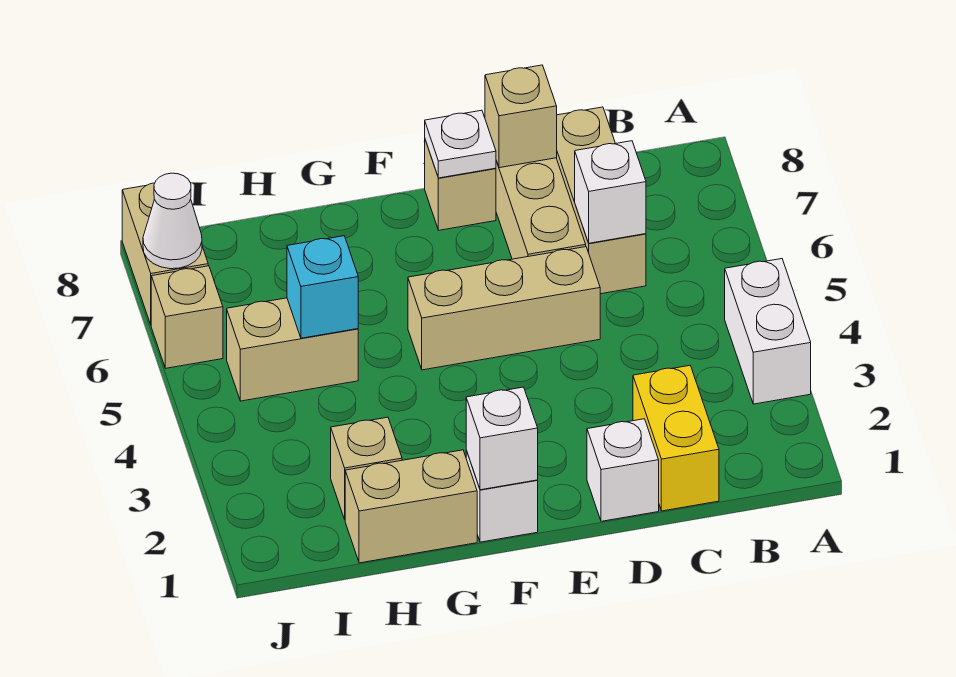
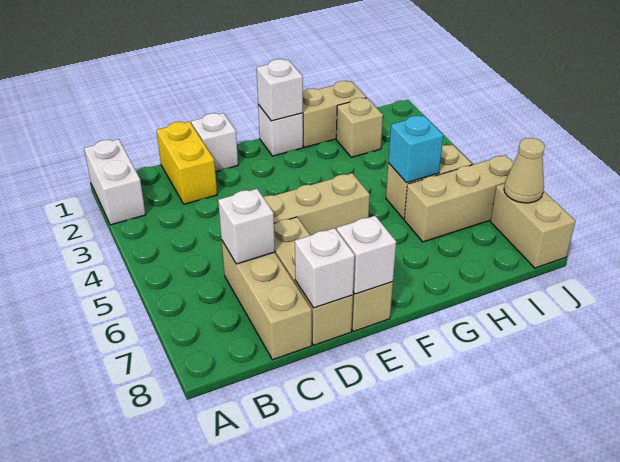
white 1x2 brick [725,259,811,404] -> white 1x2 brick moved to [84,139,146,225]
tan 1x1 brick [485,65,557,168] -> white 1x1 brick [295,228,355,308]
white 1x1 plate [425,110,496,178] -> white 1x1 brick [337,216,396,294]
tan 1x1 brick [151,266,223,368] -> tan 1x3 brick [404,155,513,242]
white 1x1 cone [143,173,202,269] -> tan 1x1 cone [504,138,545,203]

